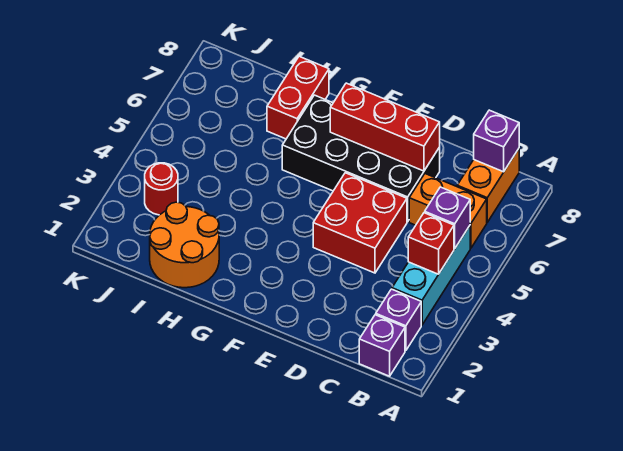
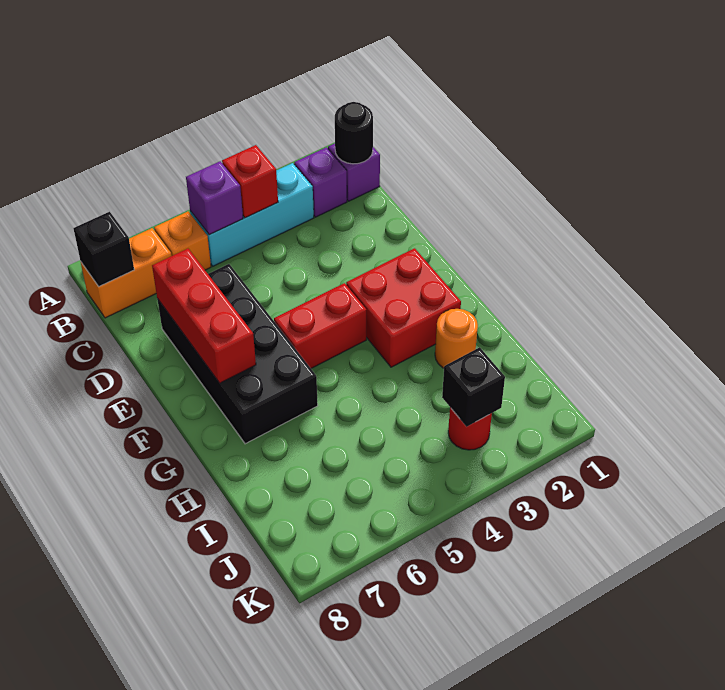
none -> black 1x1 round brick [335,102,373,164]
orange 1x2 brick [409,174,487,248] -> orange 1x1 brick [154,212,211,270]
purple 1x1 brick [474,110,519,172] -> black 1x1 brick [74,212,134,287]
red 2x2 brick [313,173,407,273] -> red 2x2 brick moved to [346,248,461,367]
orange 2x2 round brick [150,202,219,288] -> orange 1x1 round brick [435,309,478,368]
red 1x2 brick [267,56,329,139] -> red 1x2 brick moved to [274,283,366,368]
none -> black 1x1 brick [442,347,505,427]

